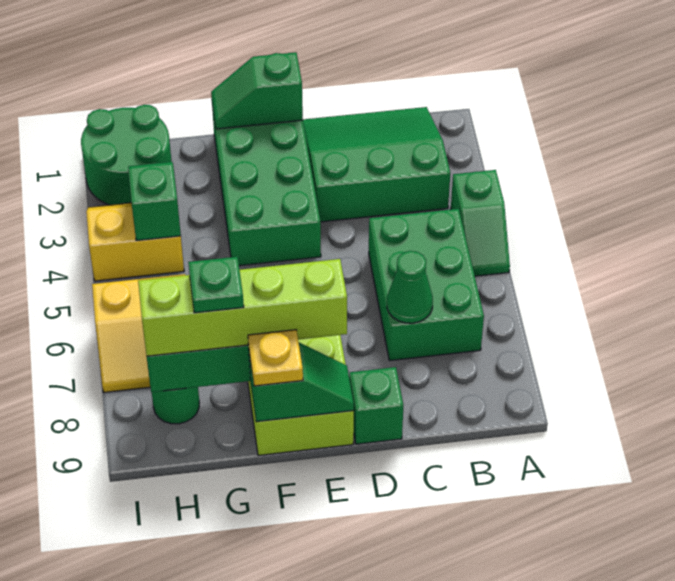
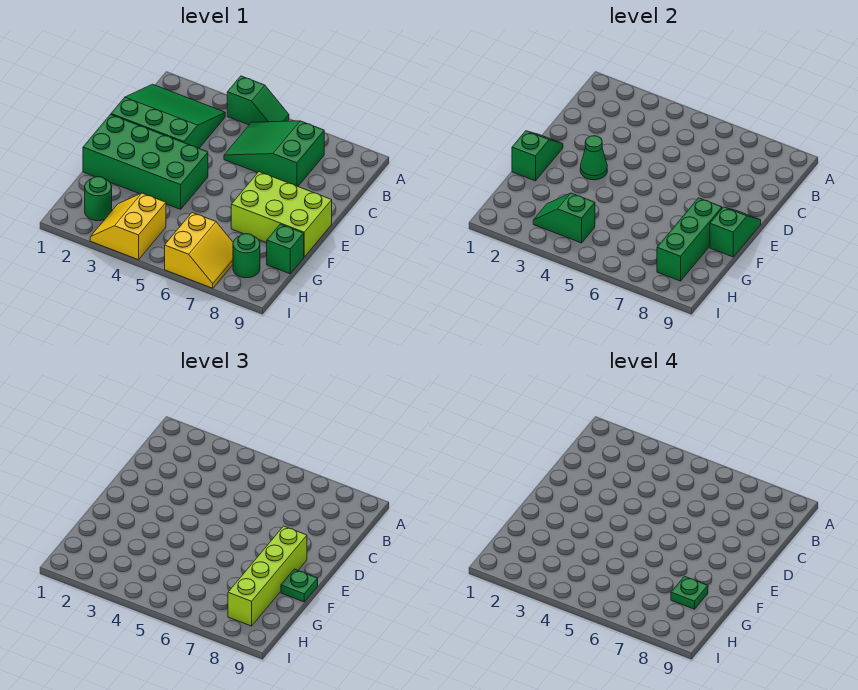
green 3x3 slope [303,107,450,222] -> green 3x3 slope turned to [111,84,225,148]
green 2x3 brick [369,209,484,361] -> green 2x3 slope [224,121,324,186]
green 1x1 cone [387,251,433,323] -> green 1x1 cone moved to [580,136,607,180]
green 1x1 brick [349,367,403,444] -> green 1x1 brick moved to [267,224,304,274]
green 1x2 slope [211,52,303,129] -> green 1x2 slope turned to [512,131,563,181]
yellow 1x1 plate [248,330,303,386] -> green 1x1 plate [281,569,318,602]
green 2x2 round brick [81,105,172,205] -> green 1x1 round brick [85,177,112,221]

